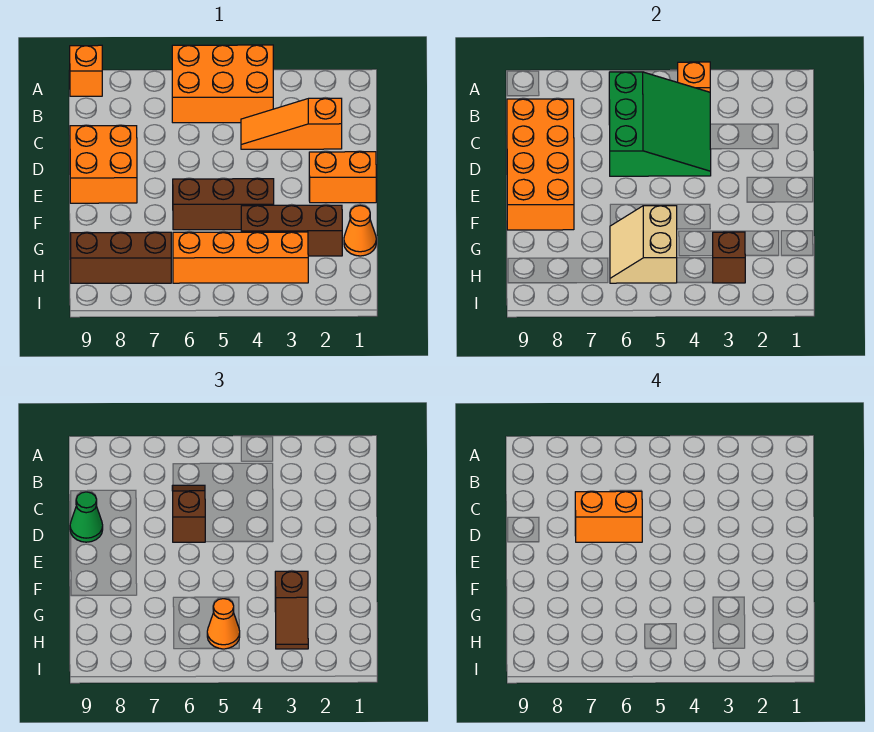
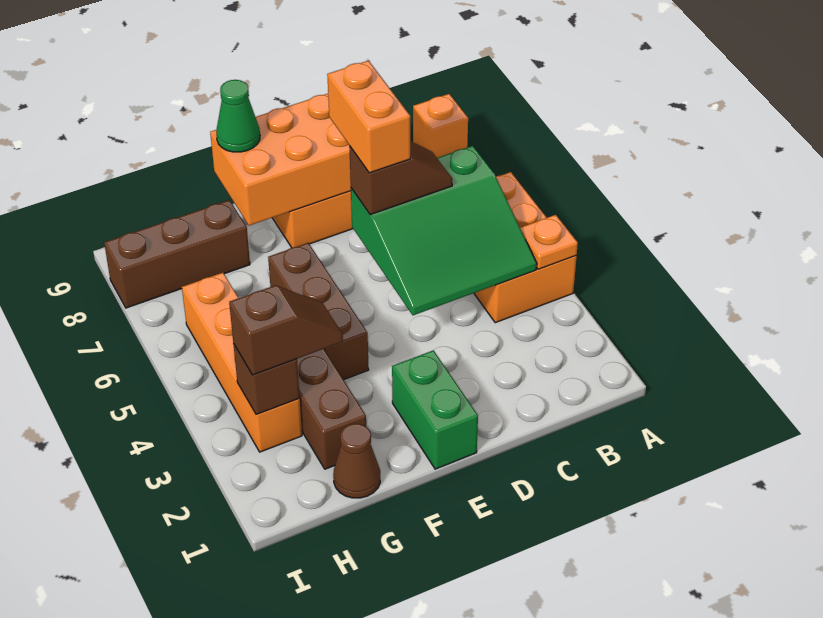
orange 1x3 slope [241,98,342,149] -> none
green 1x1 cone [70,492,103,542] -> green 1x1 cone moved to [216,80,260,152]
orange 1x2 brick [309,152,376,203] -> green 1x2 brick [392,350,478,469]
orange 1x1 cone [344,206,376,256] -> brown 1x1 cone [333,424,380,498]
brown 1x2 slope [275,571,308,649] -> brown 1x2 slope turned to [229,285,343,375]
tan 2x2 slope [610,206,677,283] -> none
orange 1x1 cone [207,599,240,649] -> none
brown 1x3 brick [70,232,171,283] -> brown 1x3 brick turned to [104,200,250,308]

